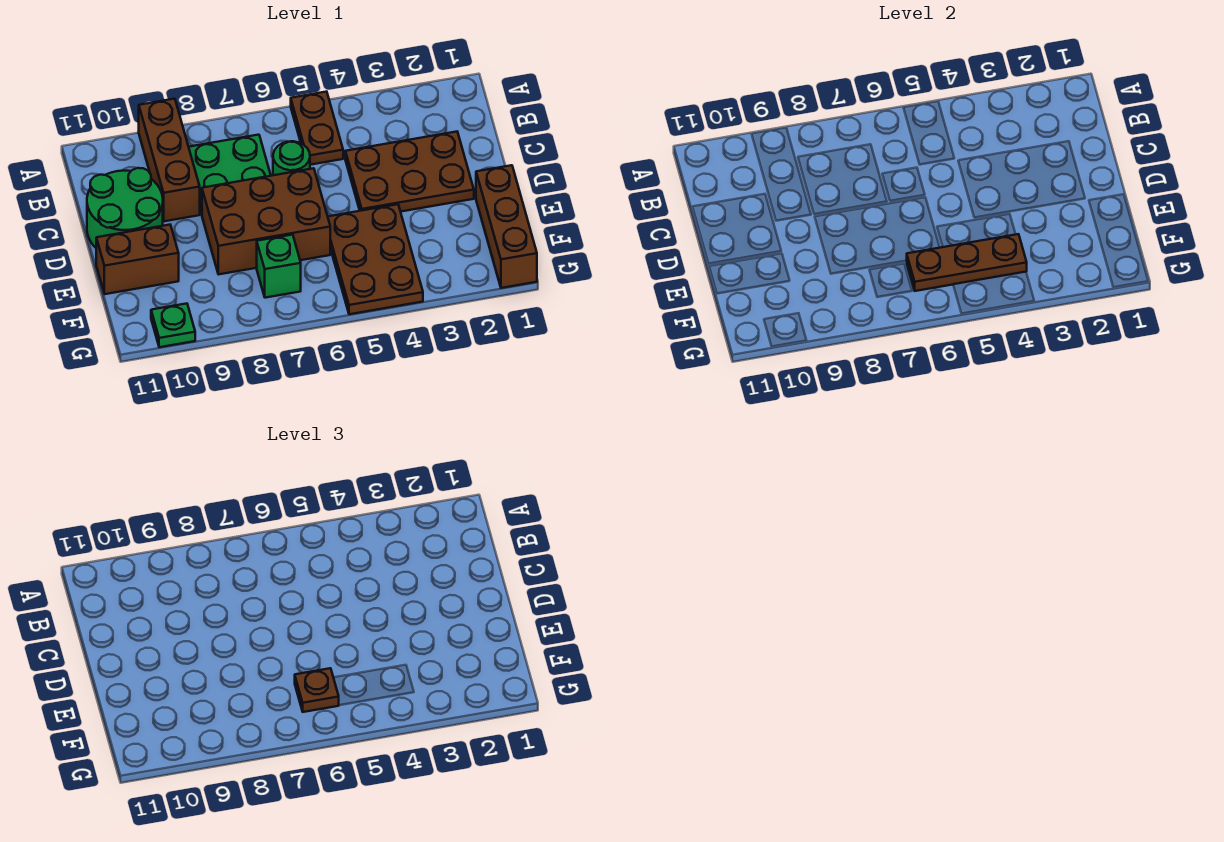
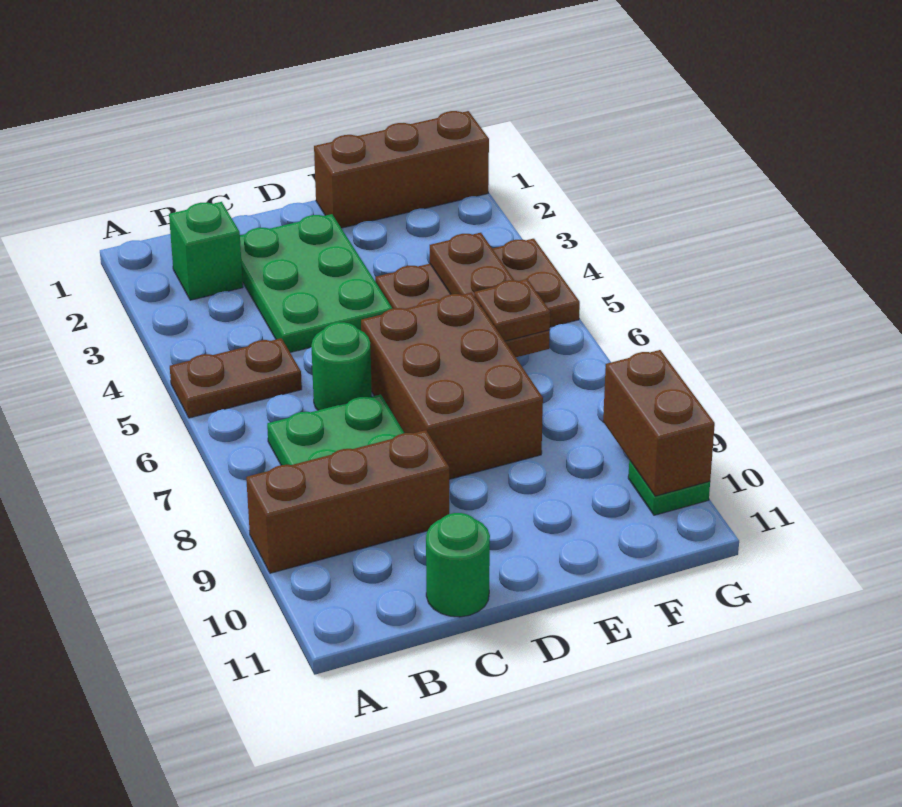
brown 2x3 plate [345,132,474,212] -> green 2x3 plate [240,214,393,352]
green 2x2 round brick [87,168,163,248] -> green 1x1 round brick [426,513,490,617]
brown 1x2 brick [96,225,179,294] -> brown 1x2 brick moved to [603,350,715,496]
green 1x1 brick [257,235,301,298] -> green 1x1 brick moved to [169,202,243,300]

